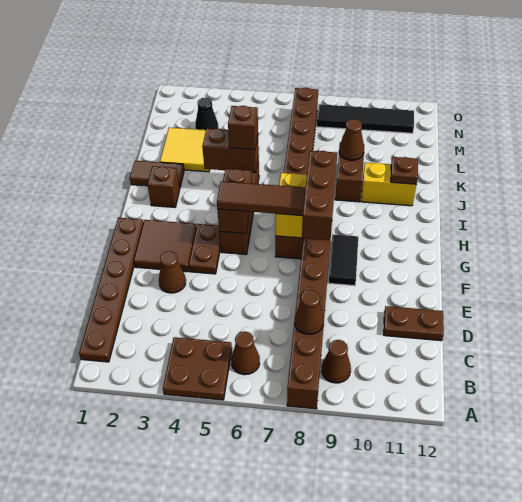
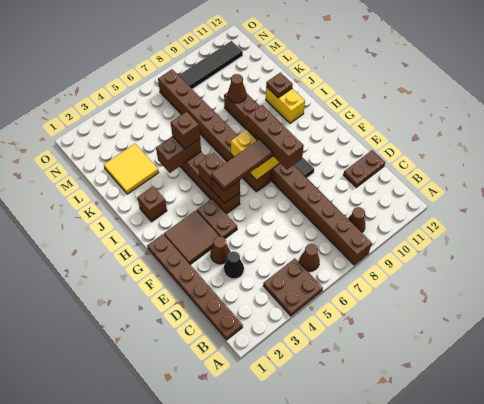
brown 1x1 cone [295,290,324,334] -> none
brown 1x2 tile [130,161,184,187] -> none
yellow 1x2 brick [361,163,416,206] -> yellow 1x2 brick turned to [266,87,305,123]
black 1x1 cone [195,98,218,130] -> black 1x1 cone moved to [224,251,244,279]

